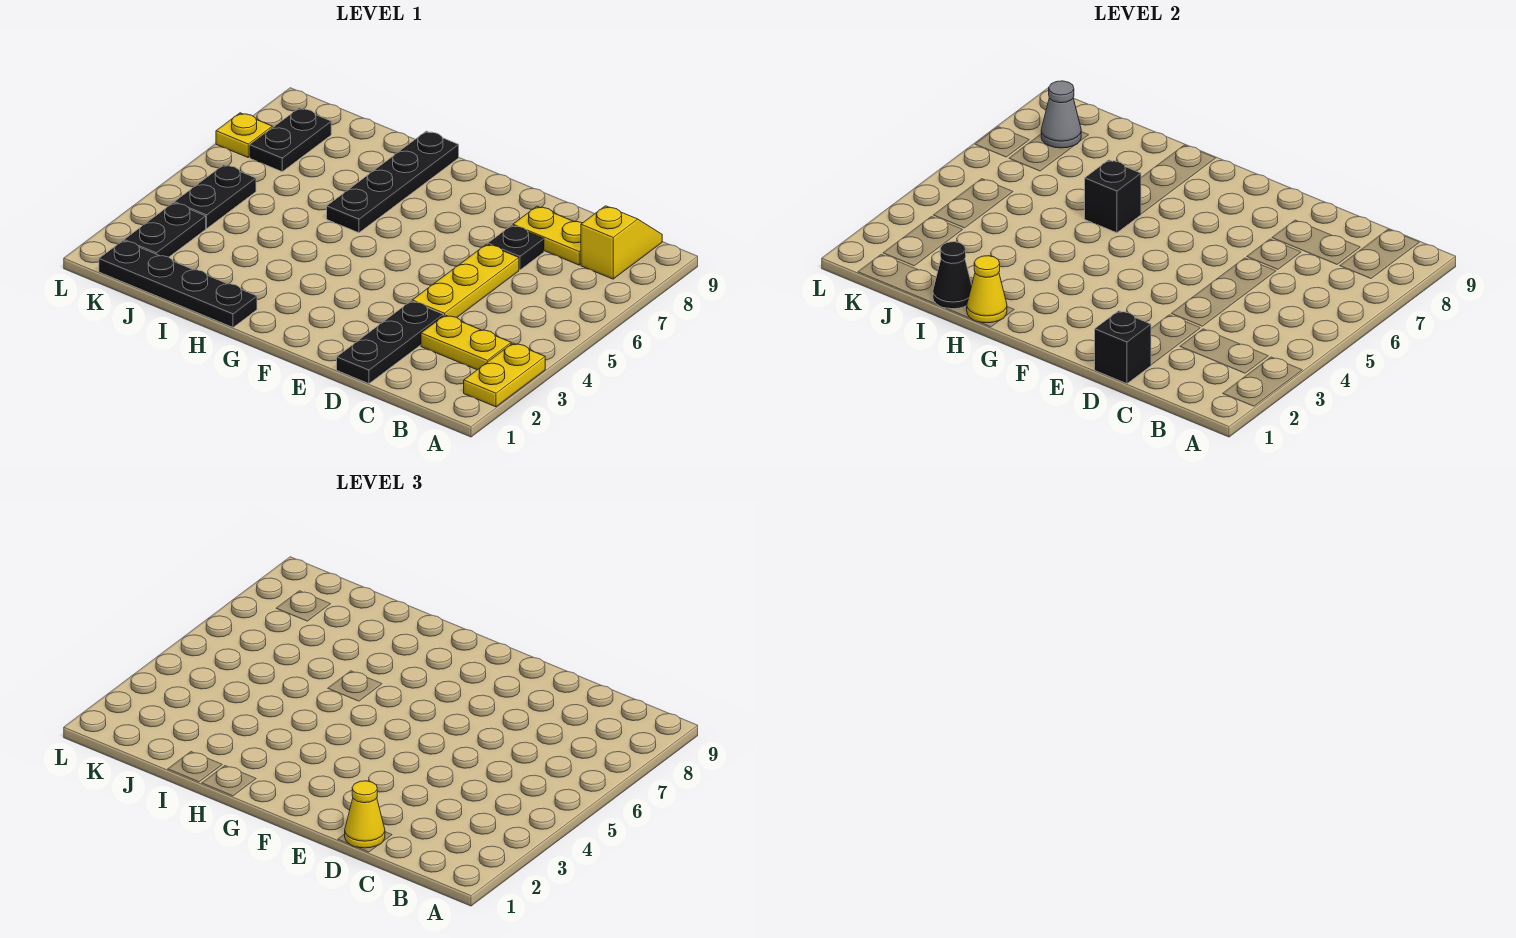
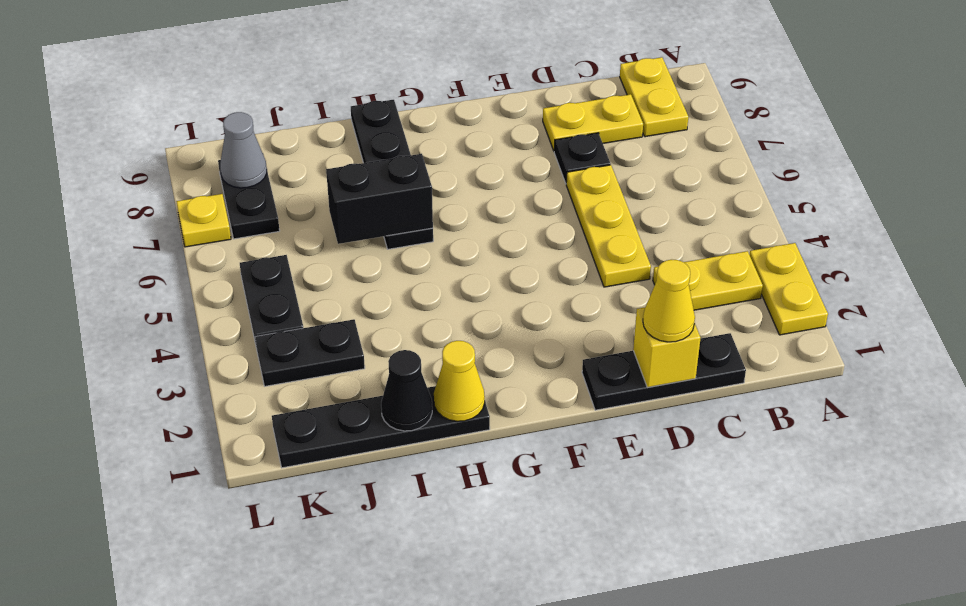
yellow 1x2 slope [581,206,662,279] -> yellow 1x2 plate [620,57,688,137]
black 1x3 plate [337,301,443,384] -> black 1x3 plate turned to [582,333,746,410]
black 1x1 brick [1095,311,1151,384] -> yellow 1x1 brick [633,308,701,387]
black 1x1 brick [1085,160,1141,233] -> black 1x2 brick [326,154,433,244]
black 1x2 plate [124,203,206,257] -> black 1x2 plate turned to [255,319,365,386]

